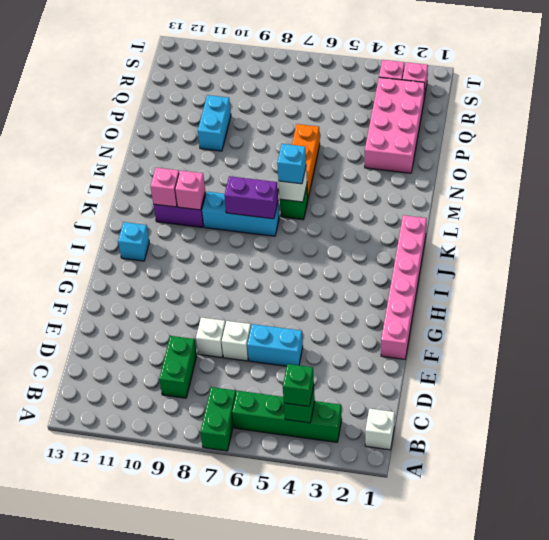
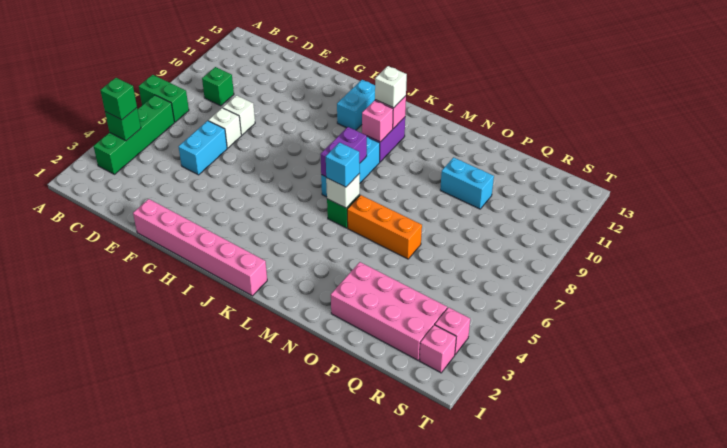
white 1x1 brick [365,409,395,450] -> white 1x1 brick moved to [375,66,407,108]
green 1x2 brick [159,336,197,398] -> green 1x1 brick [202,67,234,106]
cyan 1x1 brick [118,222,149,261] -> cyan 1x2 brick [337,80,375,130]

